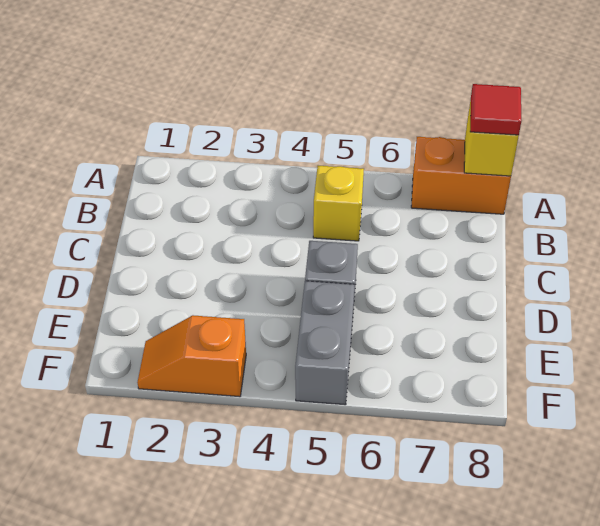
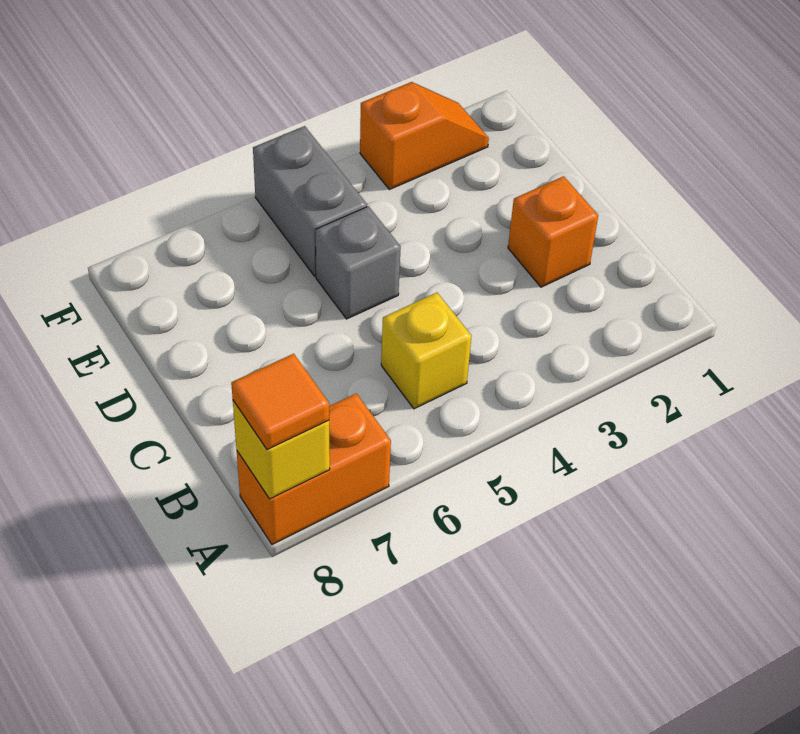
red 1x1 tile [470,84,521,135] -> orange 1x1 tile [231,354,329,450]
none -> orange 1x1 brick [508,176,598,287]

